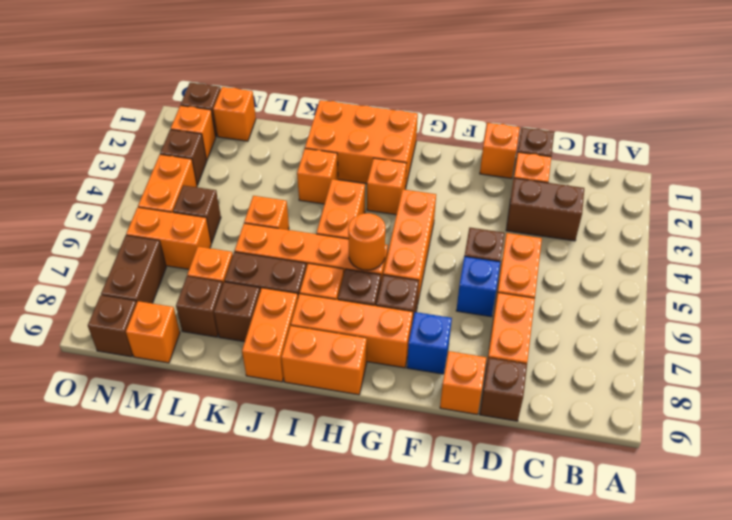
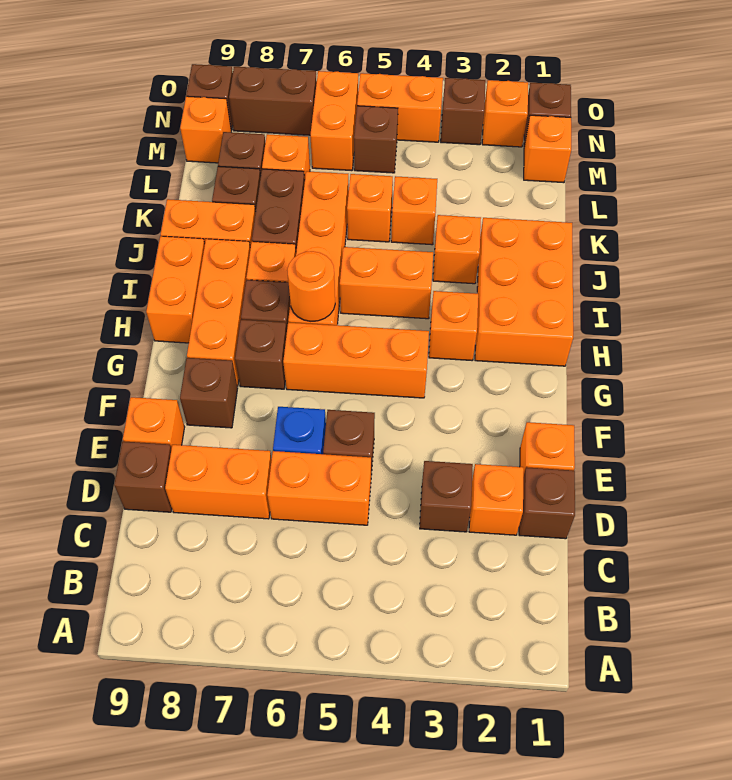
brown 1x2 brick [506,178,584,241] -> brown 1x1 brick [420,461,473,532]
blue 1x1 brick [407,312,452,374] -> brown 1x1 brick [180,358,238,428]
none -> orange 1x1 brick [391,176,437,245]

